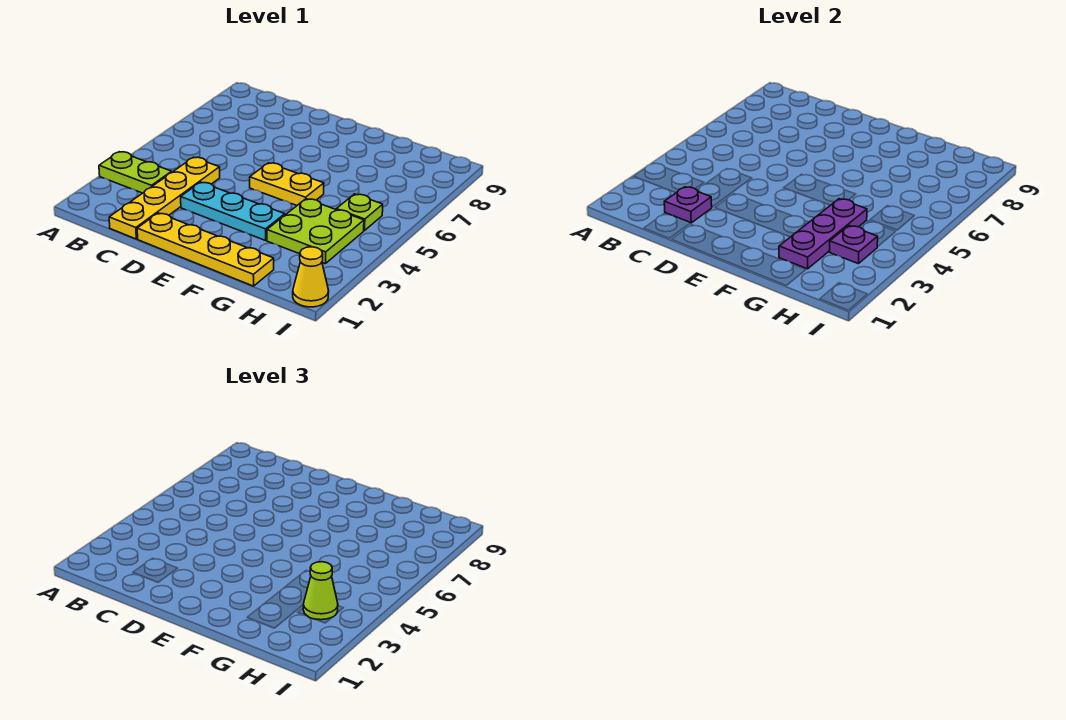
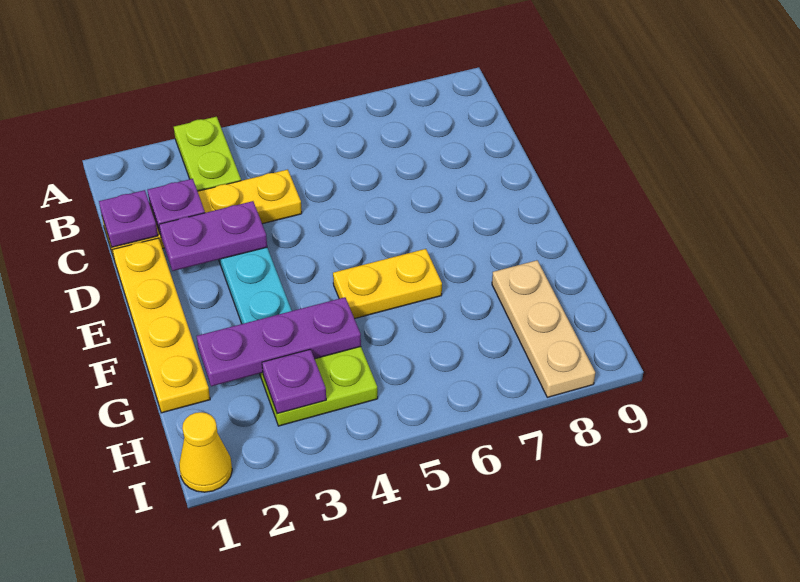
none -> purple 1x1 plate [99,190,158,247]
none -> purple 1x2 plate [159,201,267,271]
yellow 1x2 plate [250,163,324,205] -> yellow 1x2 plate turned to [333,249,442,319]
none -> tan 1x3 plate [492,260,595,397]
lime 1x1 cone [303,562,338,620] -> none
lime 1x1 plate [336,194,383,231] -> none

